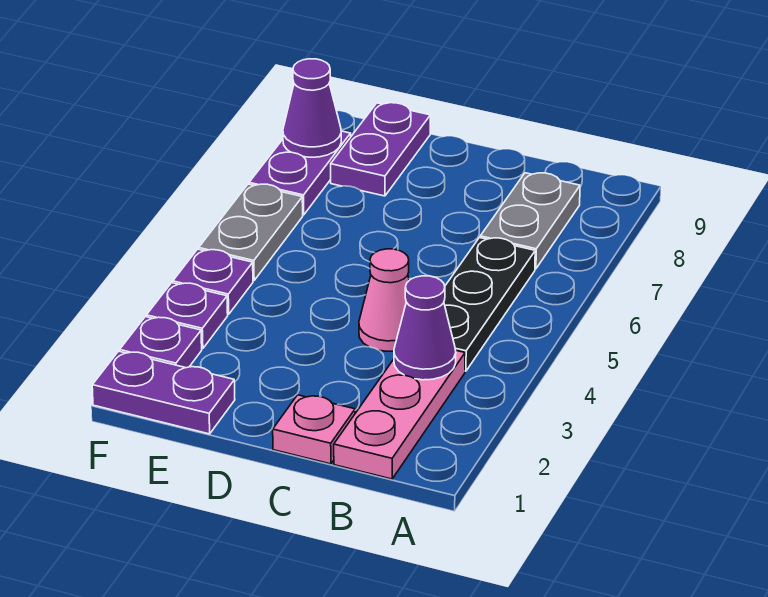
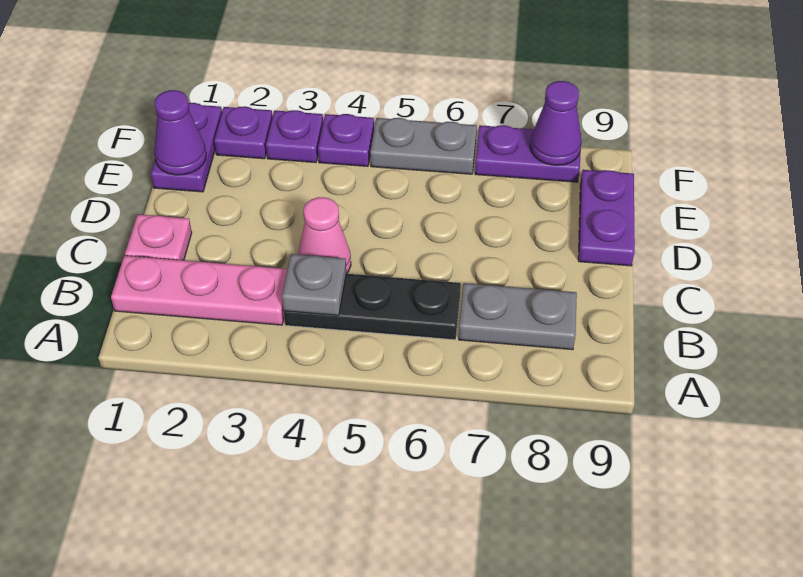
purple 1x1 cone [394,276,456,380] -> purple 1x1 cone moved to [154,90,206,175]
none -> grey 1x1 plate [282,254,346,315]
purple 1x2 plate [331,103,430,196] -> purple 1x2 plate turned to [578,170,635,266]

